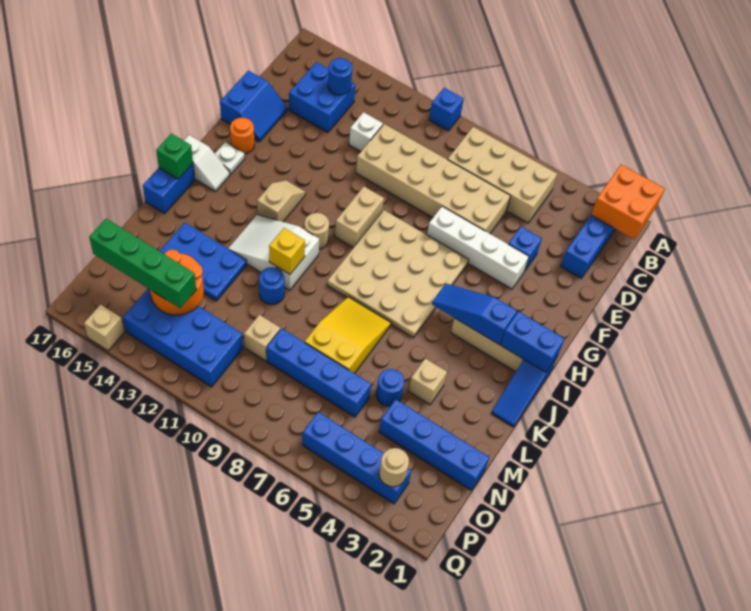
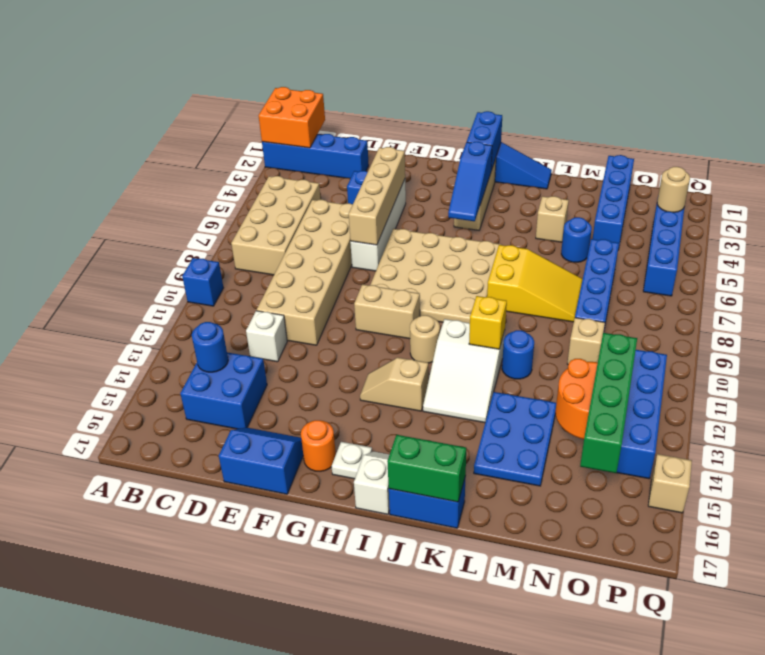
none -> tan 1x4 brick [349,147,405,245]
green 1x1 brick [156,134,193,179] -> green 1x2 brick [387,435,466,502]
yellow 2x3 slope [305,297,391,374] -> yellow 2x3 slope turned to [487,245,583,322]

